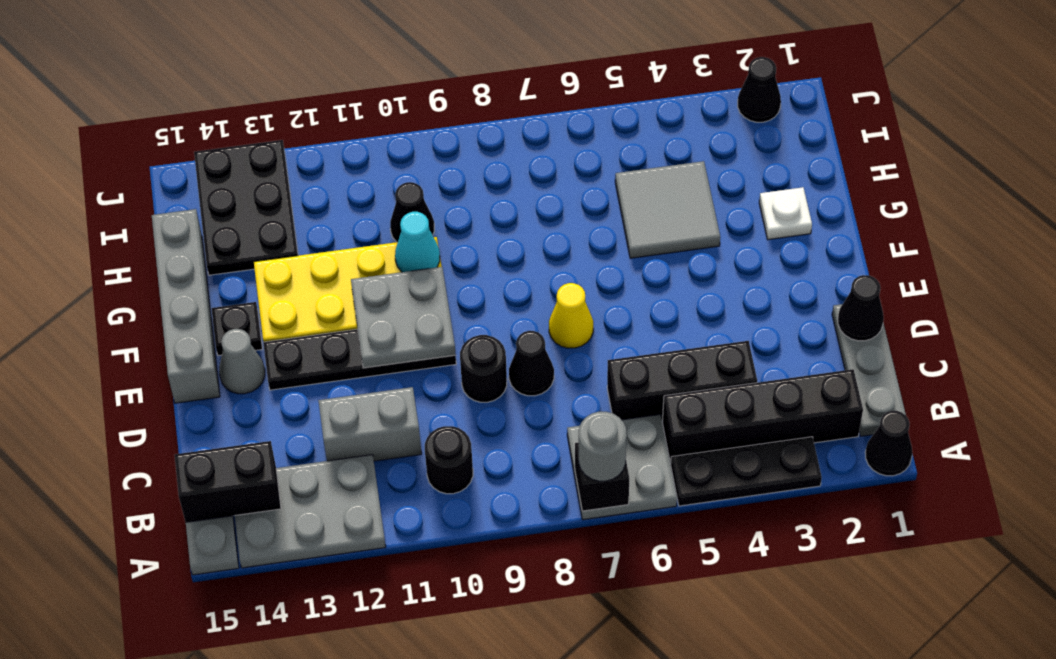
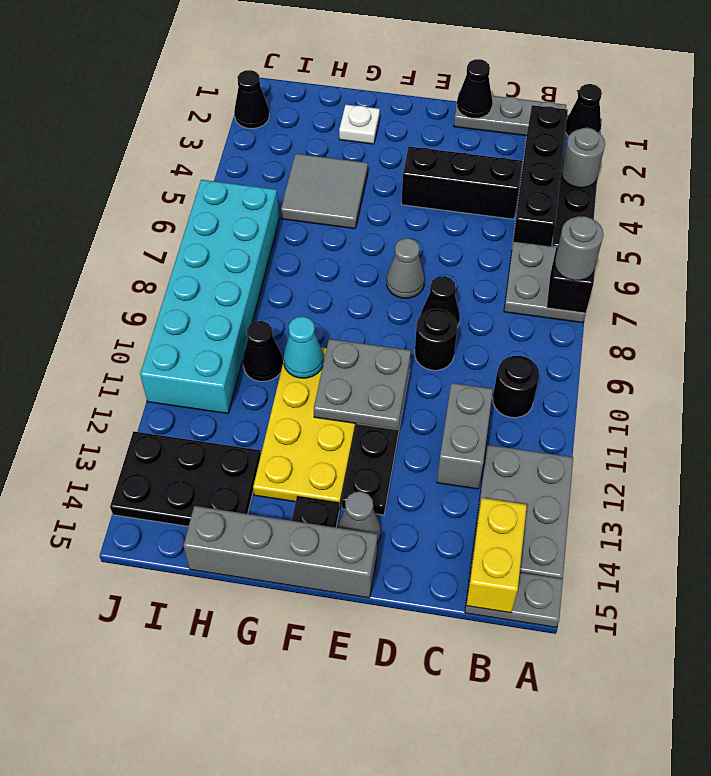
none -> grey 1x1 round brick [561,128,605,188]
black 1x2 brick [174,441,281,522] -> yellow 1x2 brick [466,498,527,613]
black 1x3 brick [607,341,757,421] -> black 1x3 brick turned to [401,147,523,219]
yellow 1x1 cone [549,283,593,348] -> grey 1x1 cone [387,238,425,298]
none -> cyan 2x6 brick [140,180,279,414]

